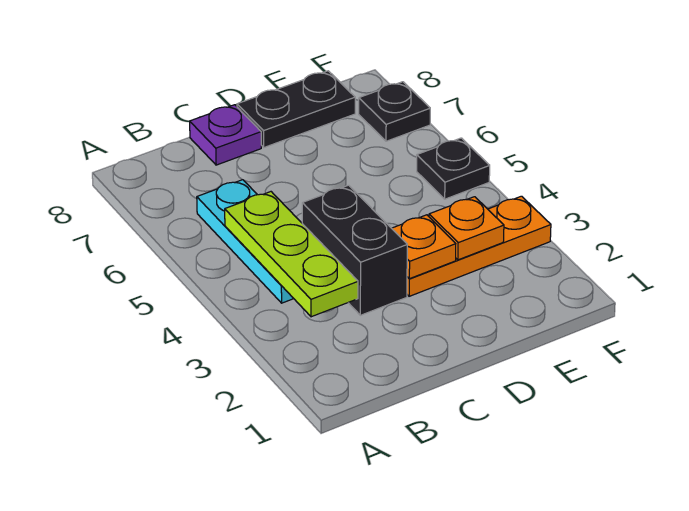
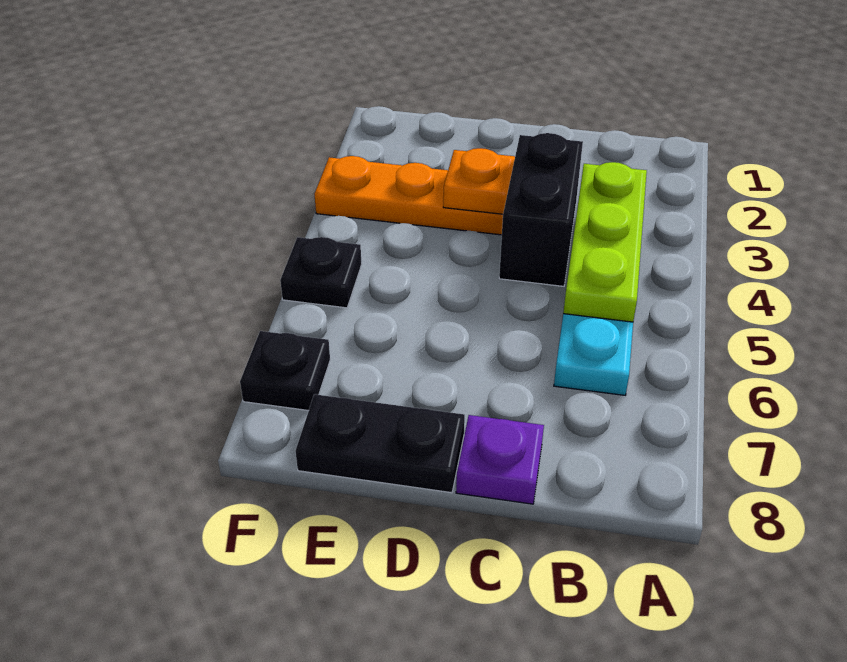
orange 1x1 plate [429,197,504,260] -> none

